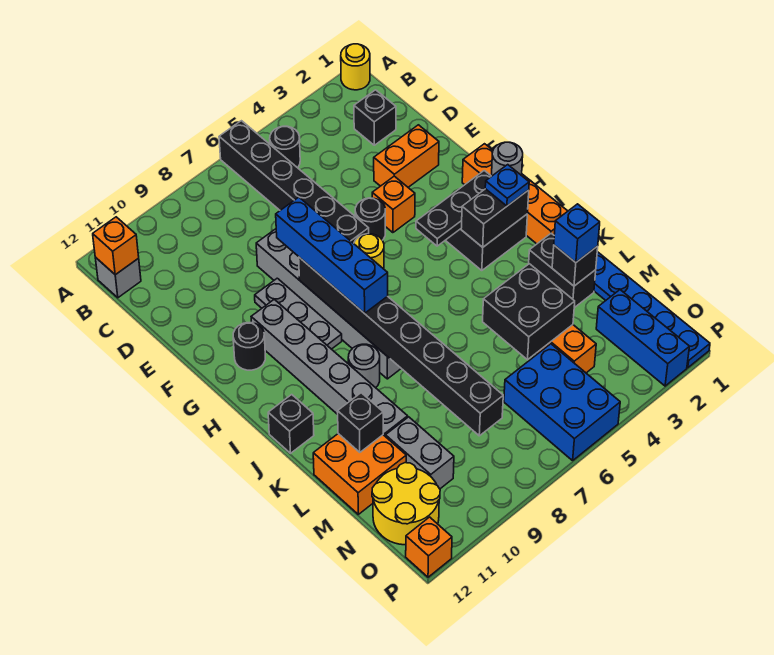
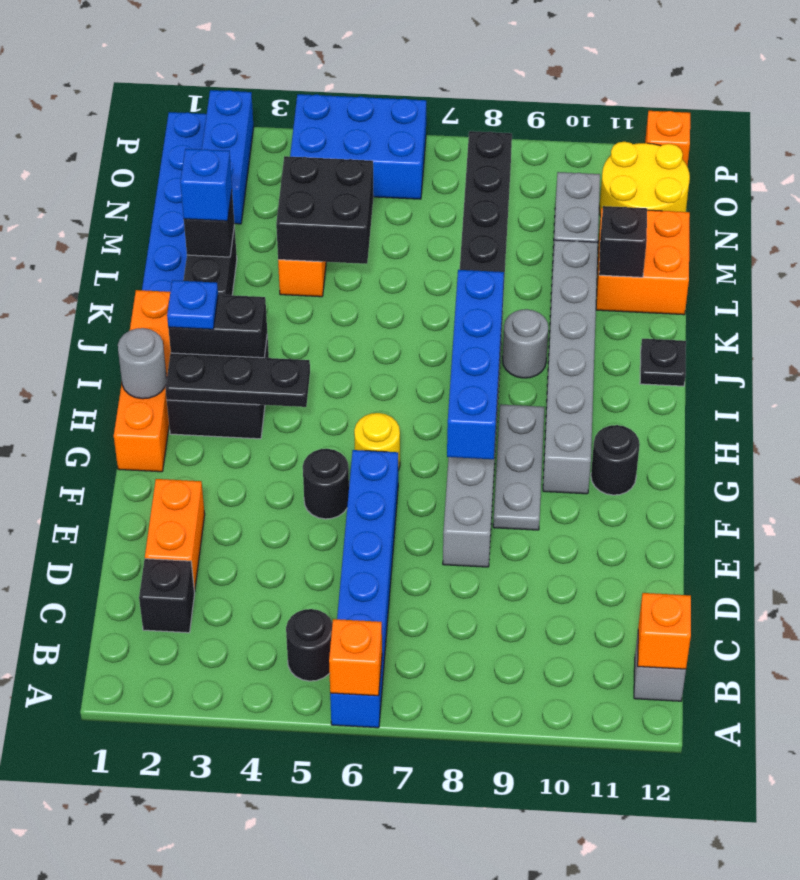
yellow 1x1 round brick [341,44,370,90] -> none
black 1x6 brick [219,121,369,243] -> blue 1x6 brick [330,450,398,728]
orange 1x2 brick [374,125,439,187] -> orange 1x2 brick turned to [145,479,205,592]
orange 1x1 brick [372,176,415,233] -> orange 1x1 brick moved to [329,619,382,696]
black 1x1 brick [268,395,314,453] -> black 1x1 plate [640,339,686,386]
blue 2x3 brick [504,344,620,461] -> blue 2x3 brick turned to [290,94,426,199]

